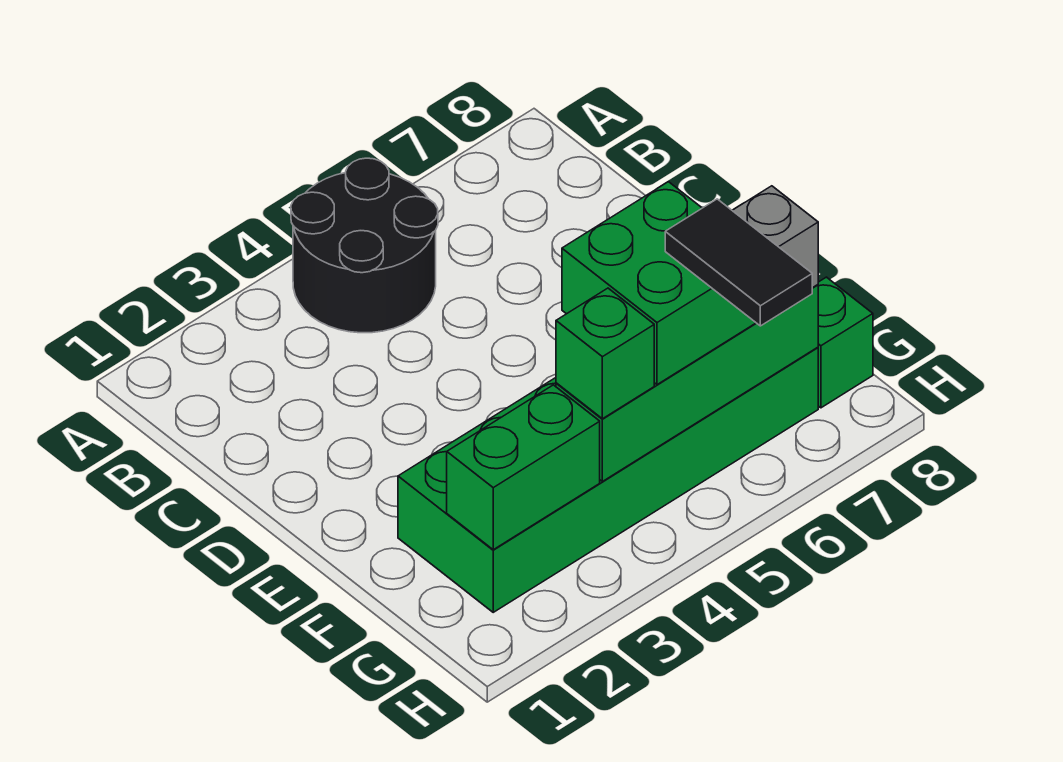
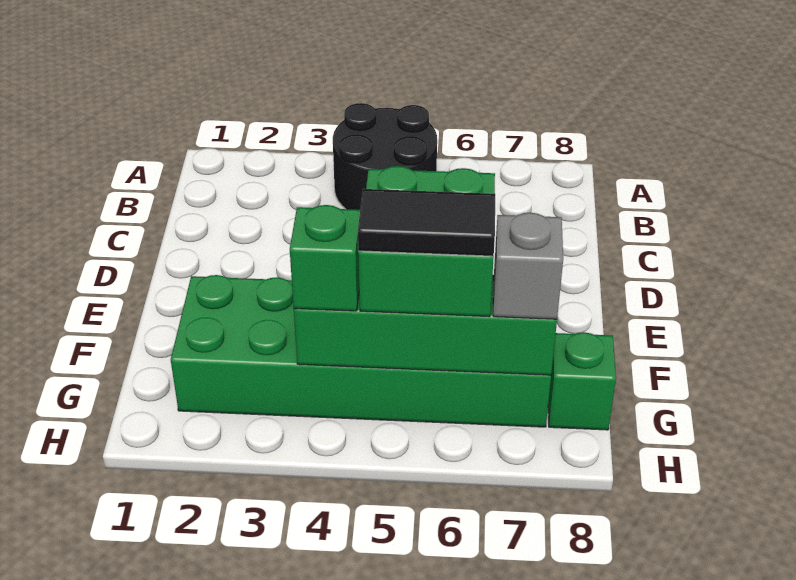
green 1x2 brick [447,385,600,550] -> none
black 1x2 tile [665,199,812,326] -> black 1x2 tile turned to [358,189,495,256]

